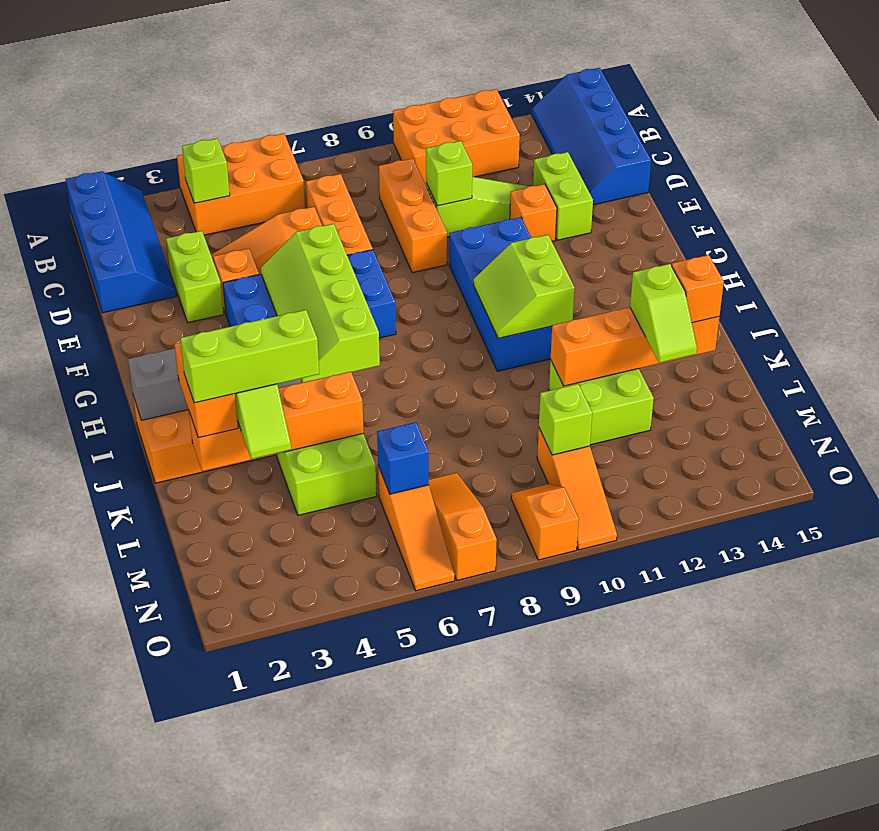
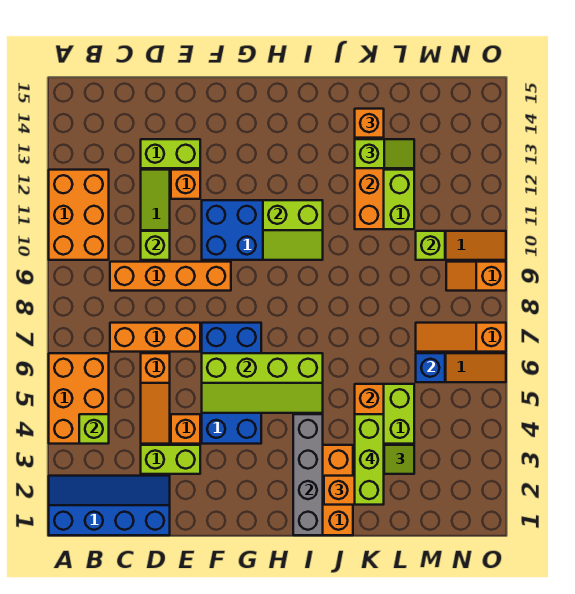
blue 2x4 slope [532,68,651,205] -> none
orange 1x3 brick [379,159,447,273] -> orange 1x4 brick [110,262,231,291]

